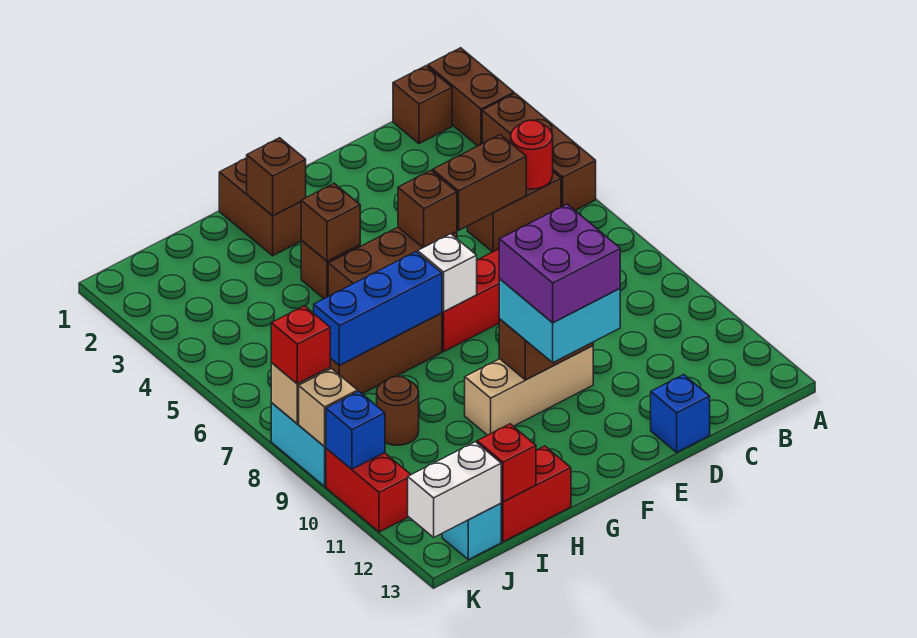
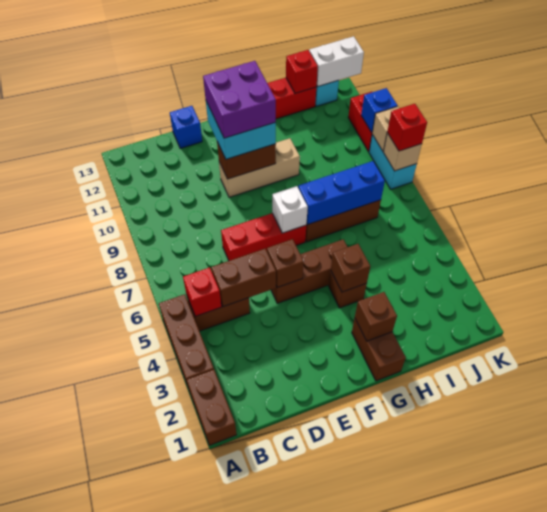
brown 1x1 brick [393,66,452,144] -> none
red 1x1 round brick [511,120,553,189] -> red 1x1 brick [183,267,222,316]
brown 1x1 round brick [377,376,419,445] -> none

